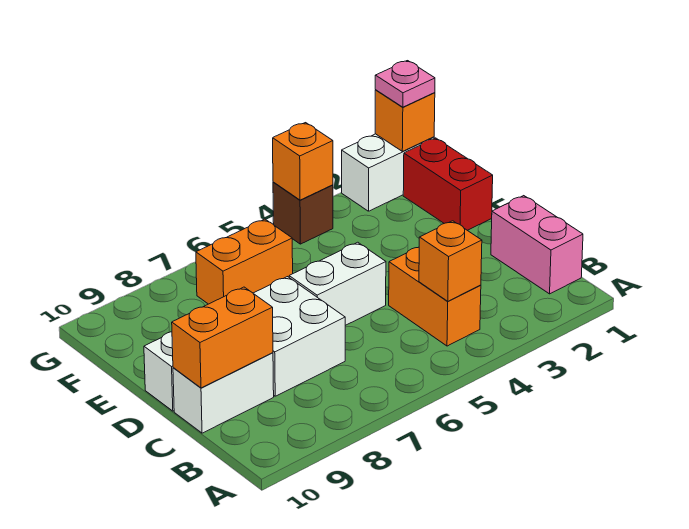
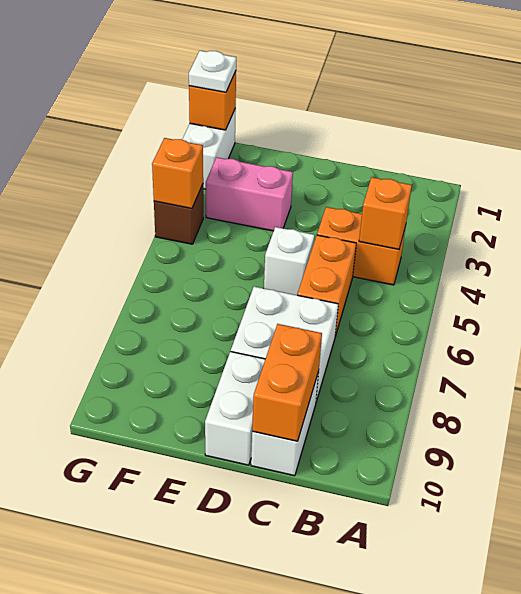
pink 1x2 brick [491,196,583,294] -> pink 1x2 brick moved to [206,157,293,231]
white 1x2 brick [289,242,386,325] -> white 1x1 brick [264,227,315,295]
red 1x2 brick [403,138,493,230] -> none
orange 1x2 brick [196,219,293,304] -> orange 1x2 brick moved to [297,235,356,336]
pink 1x1 plate [375,61,435,107] -> white 1x1 plate [189,51,236,92]

